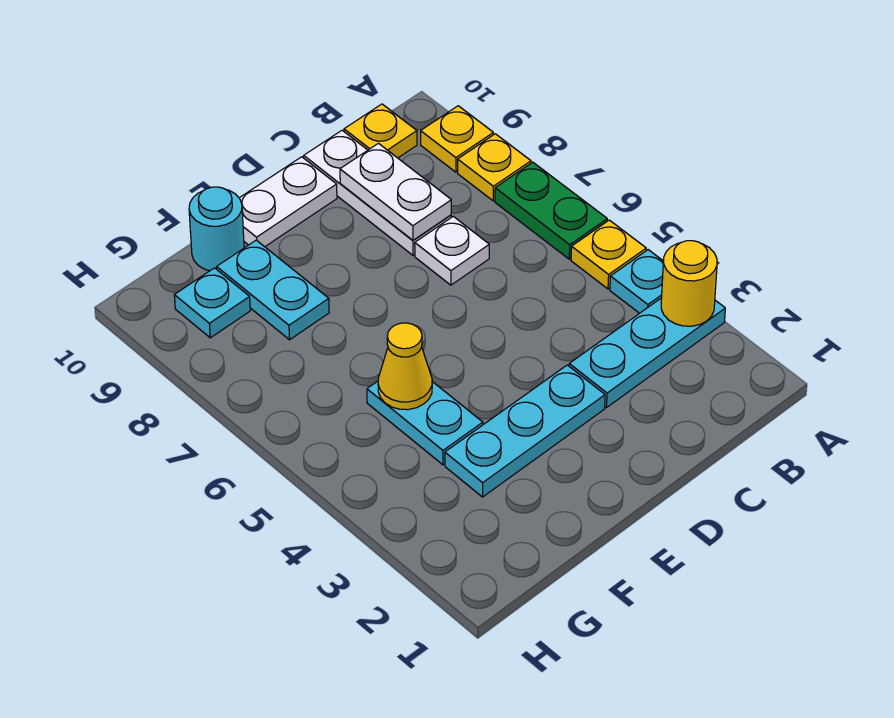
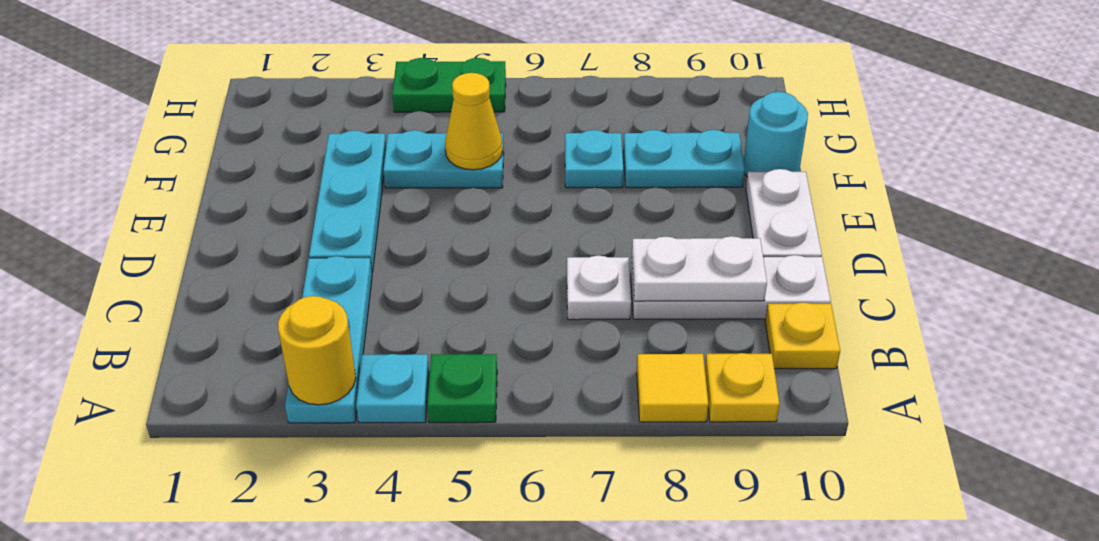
yellow 1x1 plate [571,220,646,289] -> green 1x1 plate [427,354,497,423]
green 1x2 plate [495,162,607,259] -> green 1x2 plate moved to [392,58,506,112]
yellow 1x1 plate [458,134,531,201] -> yellow 1x1 tile [637,354,708,422]
cyan 1x1 plate [174,268,250,338] -> cyan 1x1 plate moved to [565,130,623,188]

